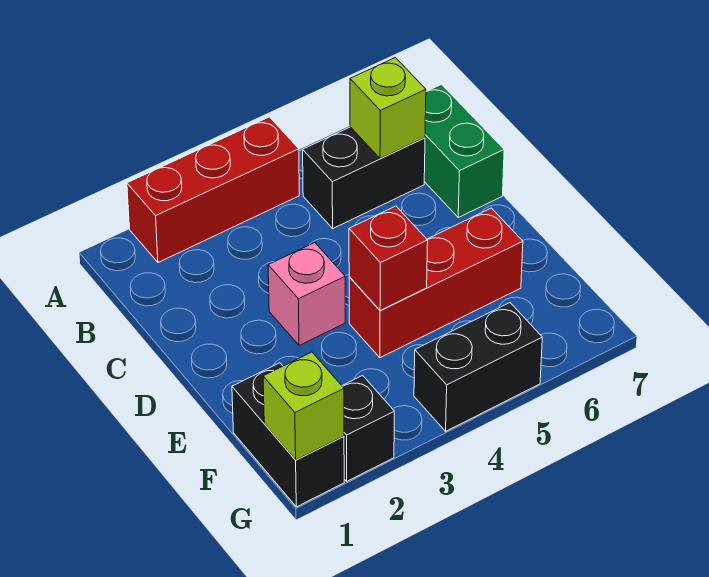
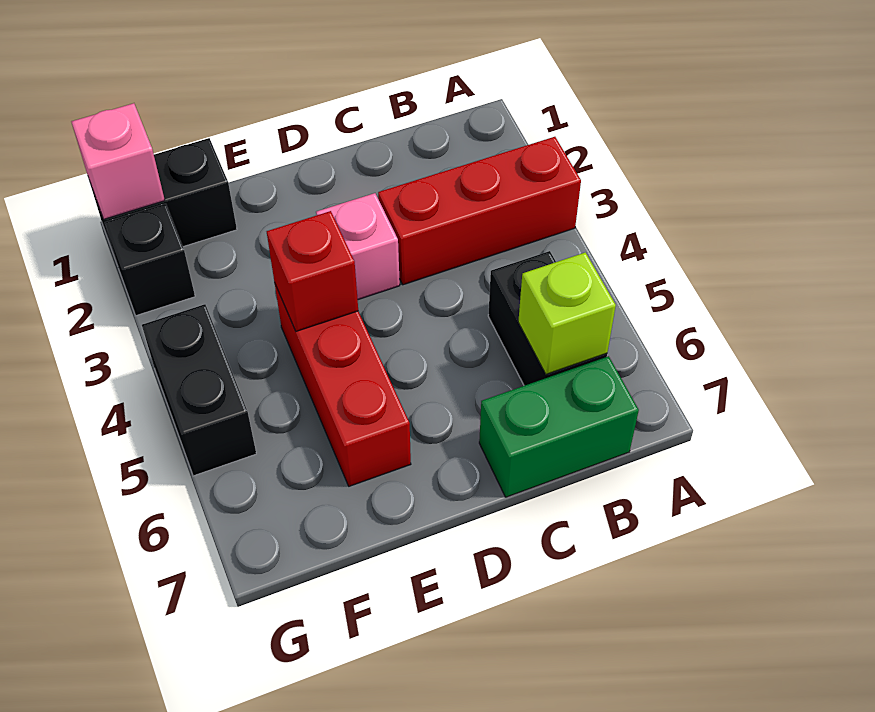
red 1x3 brick [127,117,299,262] -> red 1x3 brick turned to [378,137,581,285]
lime 1x1 brick [263,352,344,460] -> pink 1x1 brick [72,103,165,219]

